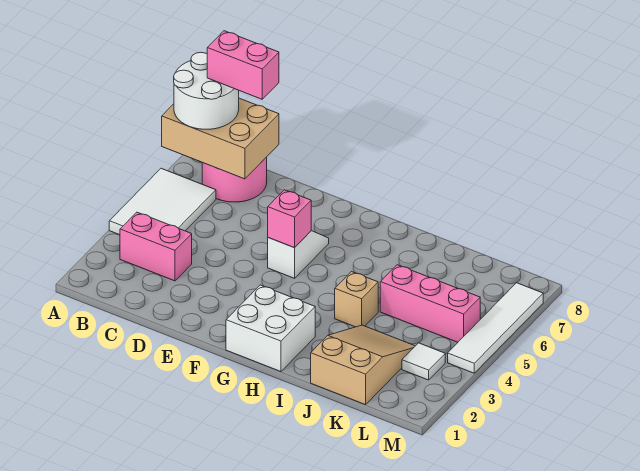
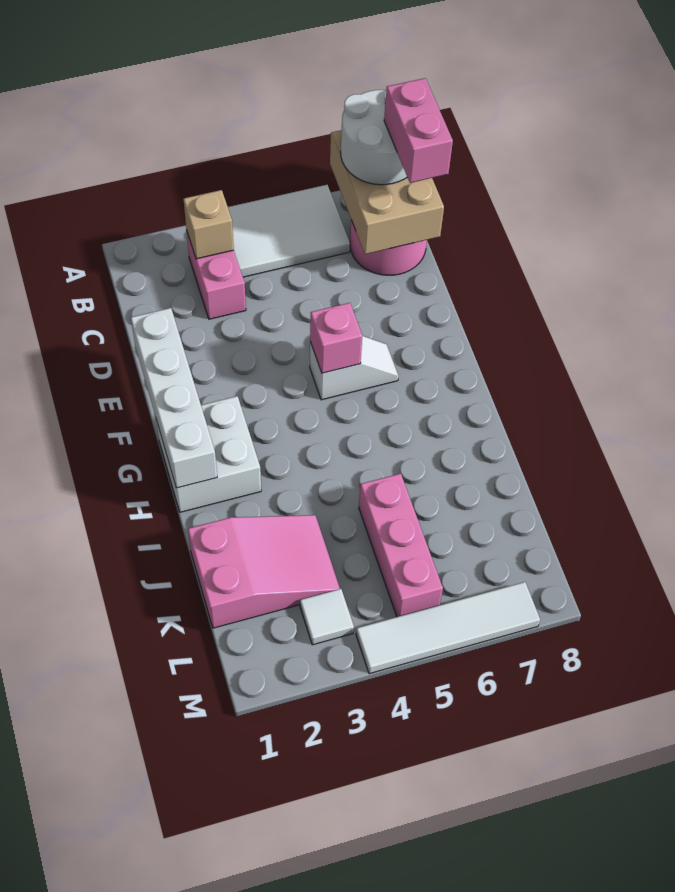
none -> white 1x4 brick [131,308,217,488]
tan 1x1 brick [335,272,378,327] -> tan 1x1 brick moved to [184,190,234,259]
tan 2x3 slope [311,325,415,405] -> pink 2x3 slope [188,515,340,628]

